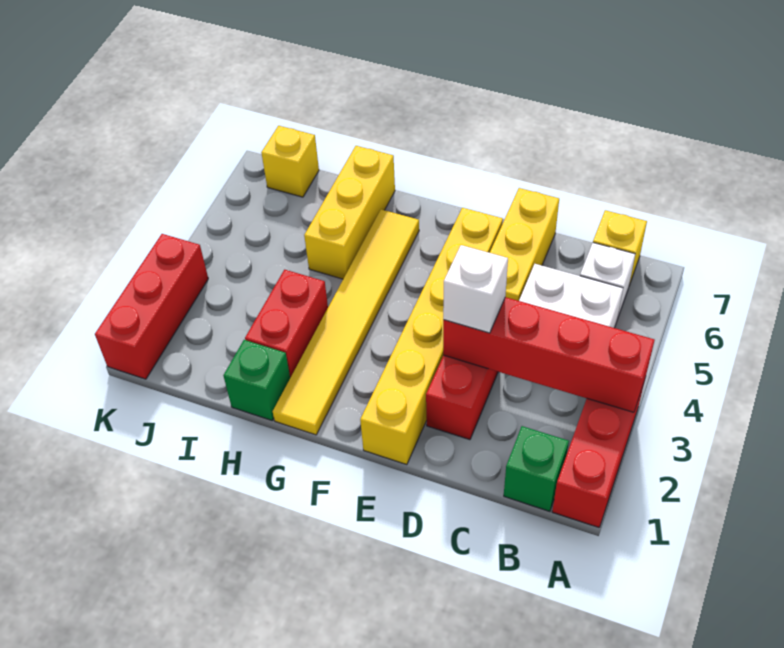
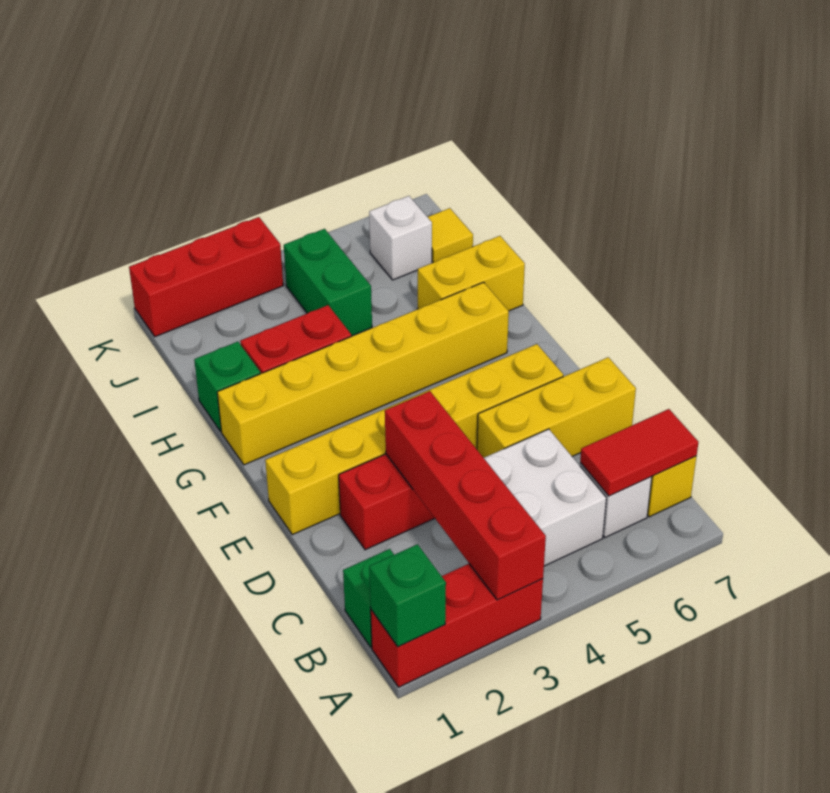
none -> green 1x1 brick [369,544,446,647]
none -> red 1x2 tile [580,409,698,496]
white 1x1 brick [443,245,508,333] -> white 1x1 brick moved to [369,196,432,280]
yellow 1x6 tile [273,209,419,435] -> yellow 1x6 brick [217,282,509,465]
yellow 1x3 brick [304,146,395,279] -> yellow 1x2 brick [418,236,525,311]
none -> green 1x2 brick [284,229,372,336]
yellow 1x1 brick [261,126,319,197] -> yellow 1x1 tile [428,208,473,263]

